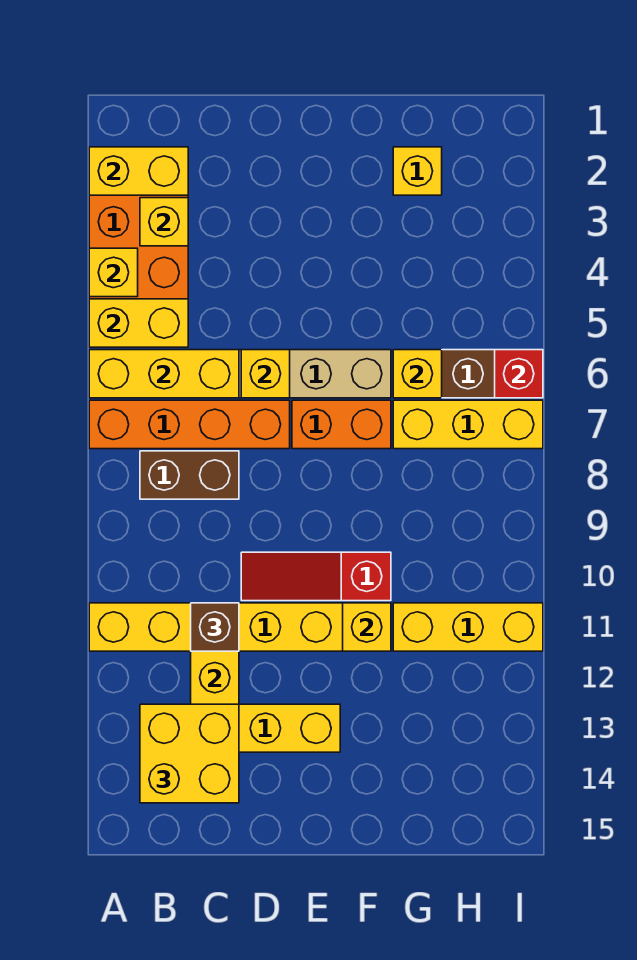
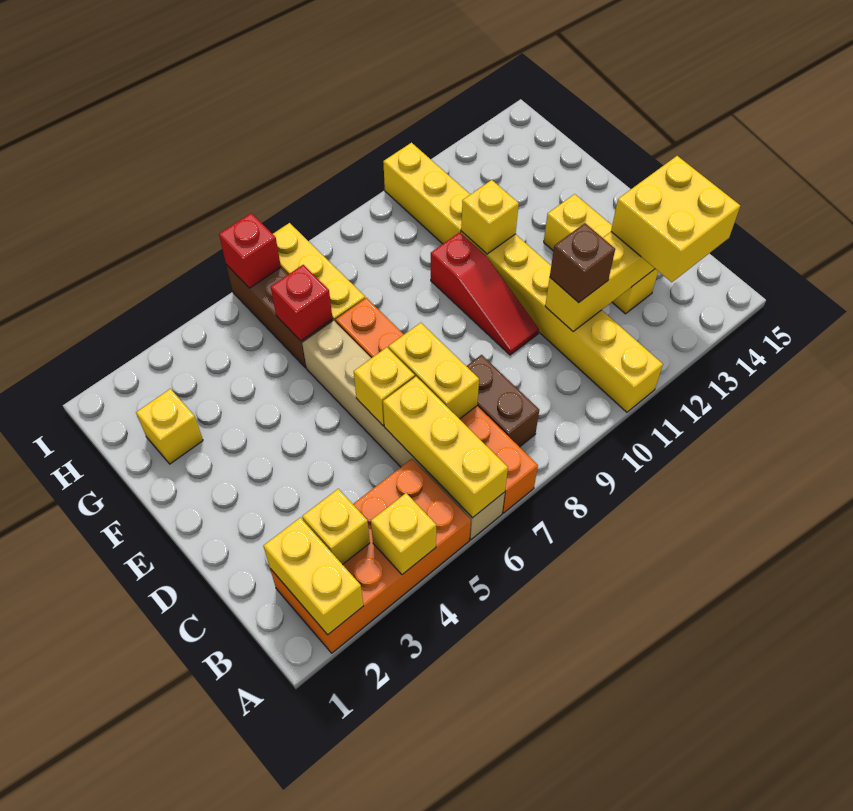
yellow 1x2 brick [89,299,188,347] -> yellow 1x2 brick moved to [388,323,479,419]
yellow 1x1 brick [393,350,442,398] -> red 1x1 brick [271,265,333,341]

